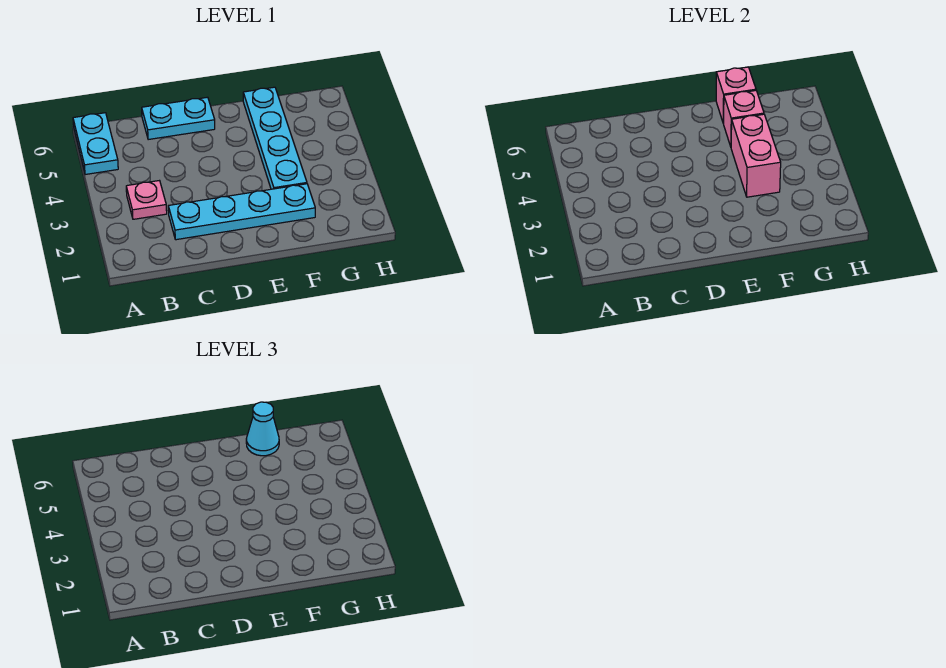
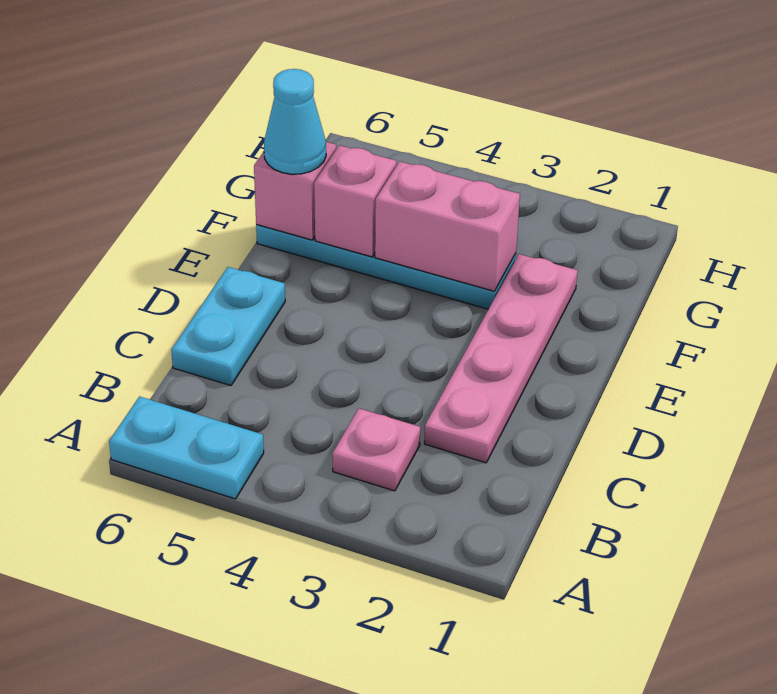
cyan 1x4 plate [168,184,315,240] -> pink 1x4 plate [424,254,578,463]

